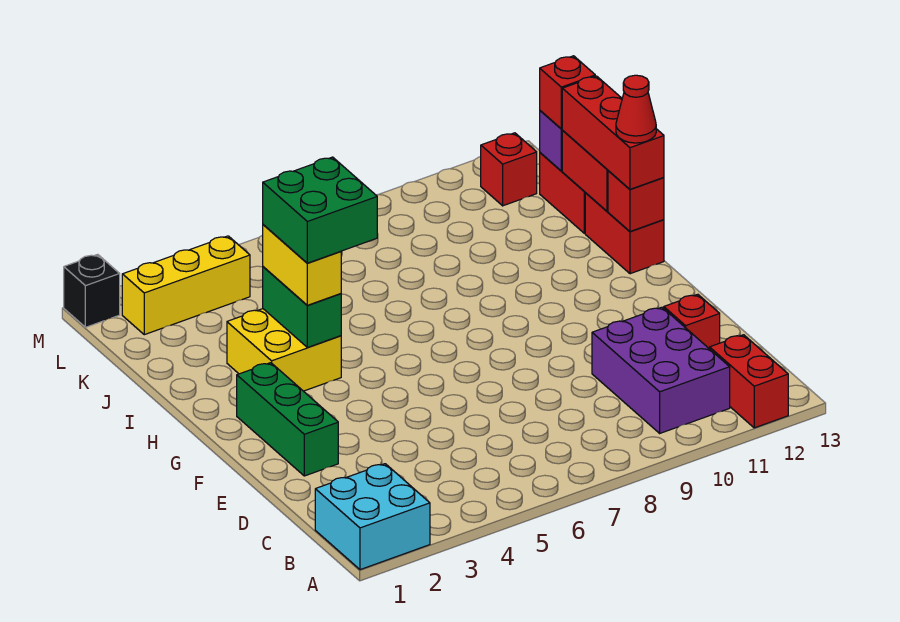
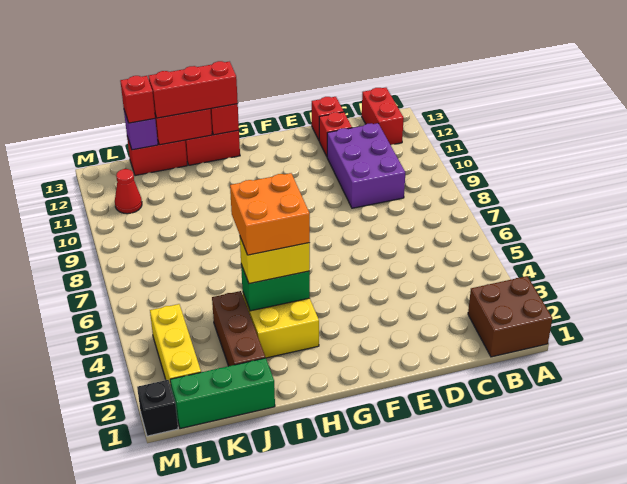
cyan 2x2 brick [315,464,430,570] -> brown 2x2 brick [468,276,552,357]
red 1x2 brick [710,335,788,428] -> red 1x2 brick turned to [362,88,404,145]
purple 2x3 brick [592,307,730,433] -> purple 2x3 brick turned to [327,123,405,208]
green 1x3 brick [237,363,338,476] -> green 1x3 brick moved to [170,358,275,429]
green 2x2 brick [263,157,377,263] -> orange 2x2 brick [230,173,310,255]
red 1x1 cone [616,75,656,143] -> red 1x1 cone moved to [115,169,142,214]
none -> brown 1x3 brick [212,291,265,366]
red 1x1 brick [481,133,537,206] -> red 1x1 brick moved to [312,97,344,140]

